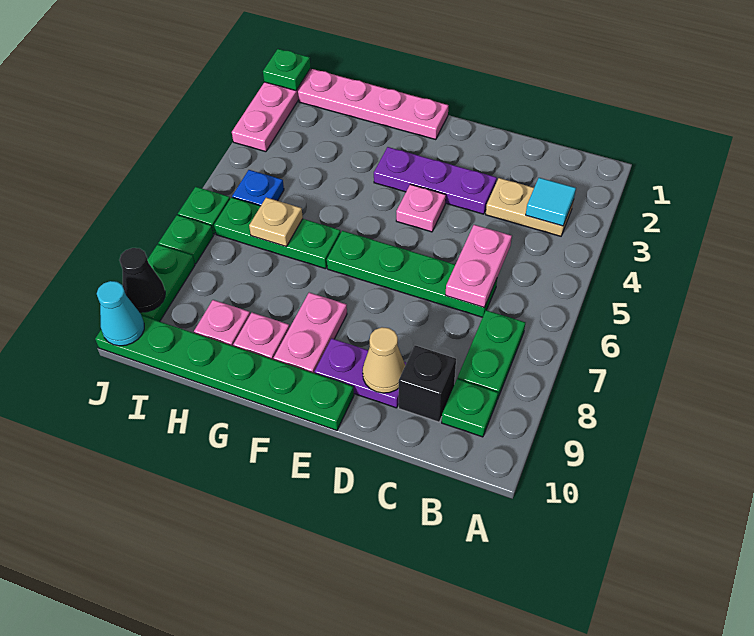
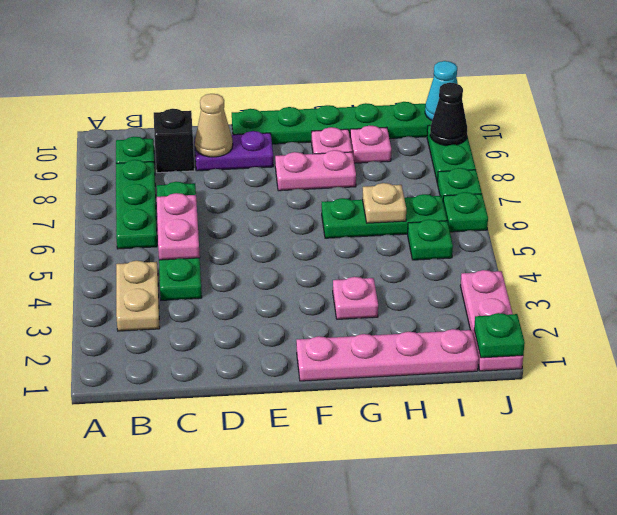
tan 1x2 plate [486,178,574,236] -> tan 1x2 plate turned to [116,261,160,331]
cyan 1x1 tile [526,178,576,226] -> none
green 1x2 plate [457,310,525,400] -> green 1x3 plate [116,160,157,249]
green 1x4 plate [327,231,497,317] -> green 1x4 plate turned to [157,182,202,300]
purple 1x3 plate [374,147,497,214] -> none
pink 1x1 plate [396,184,446,232] -> pink 1x1 plate moved to [333,277,378,319]
pink 1x2 plate [274,293,347,373] -> pink 1x2 plate turned to [275,150,356,191]
blue 1x1 plate [232,170,284,206] -> green 1x1 plate [408,219,453,260]

